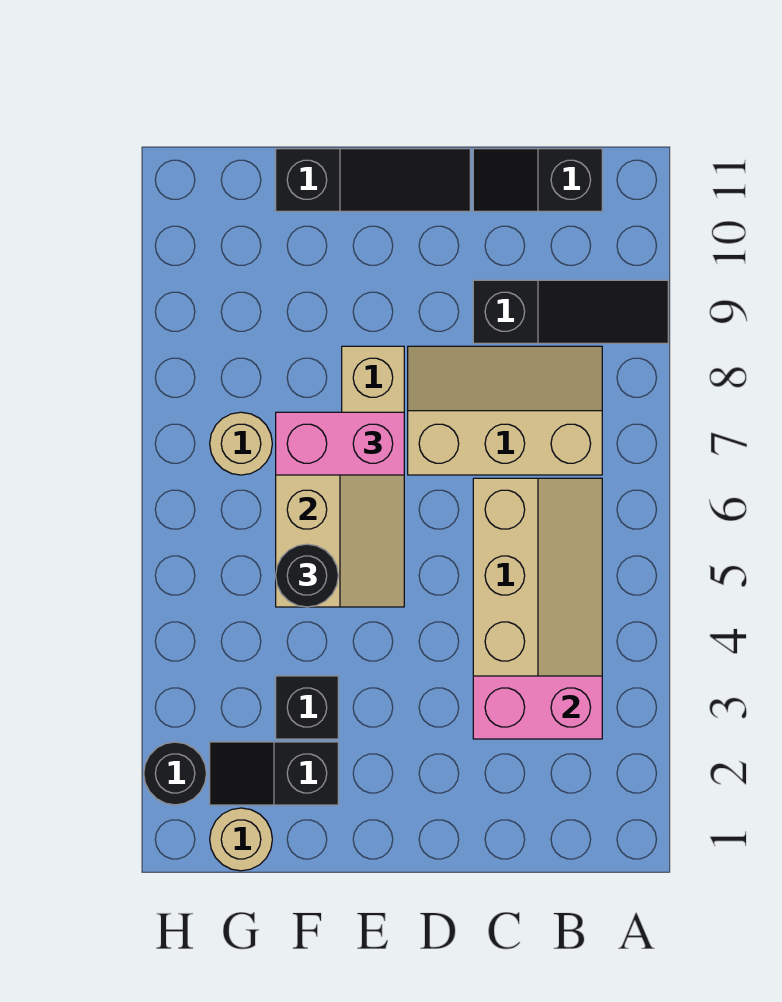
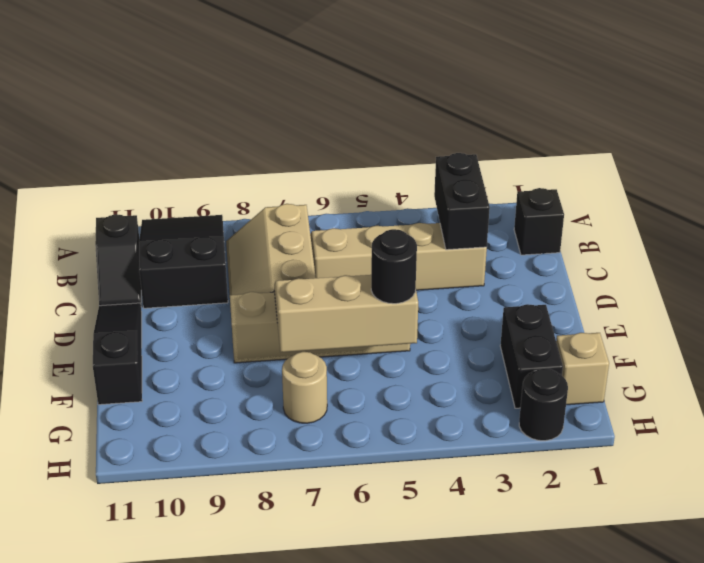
black 1x3 slope [473,280,668,343] -> black 2x3 slope [139,215,228,308]
pink 1x2 brick [473,676,602,739] -> black 1x2 brick [434,153,490,250]
pink 1x2 brick [276,412,404,475] -> none
black 1x2 slope [210,742,338,805] -> black 1x2 brick [500,304,563,408]
black 1x1 brick [276,676,338,739] -> black 1x1 brick moved to [514,188,564,255]
tan 1x1 round brick [210,808,272,871] -> tan 1x1 brick [556,333,609,405]

